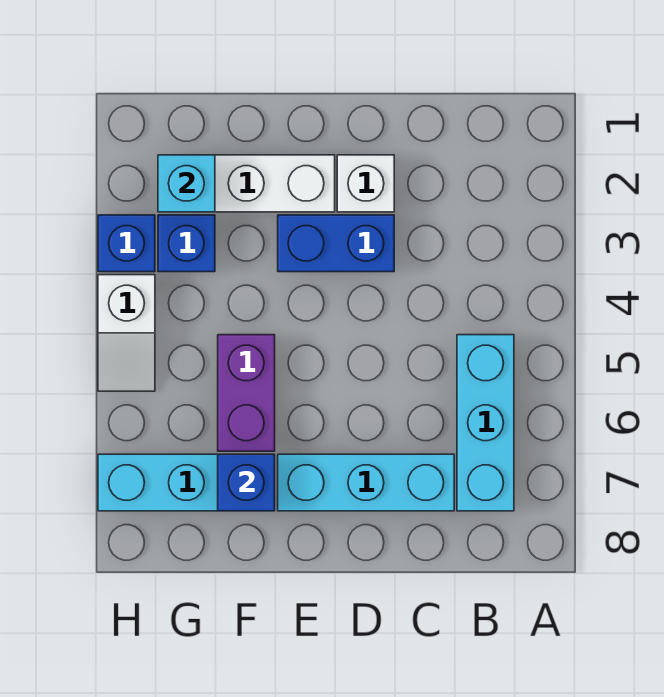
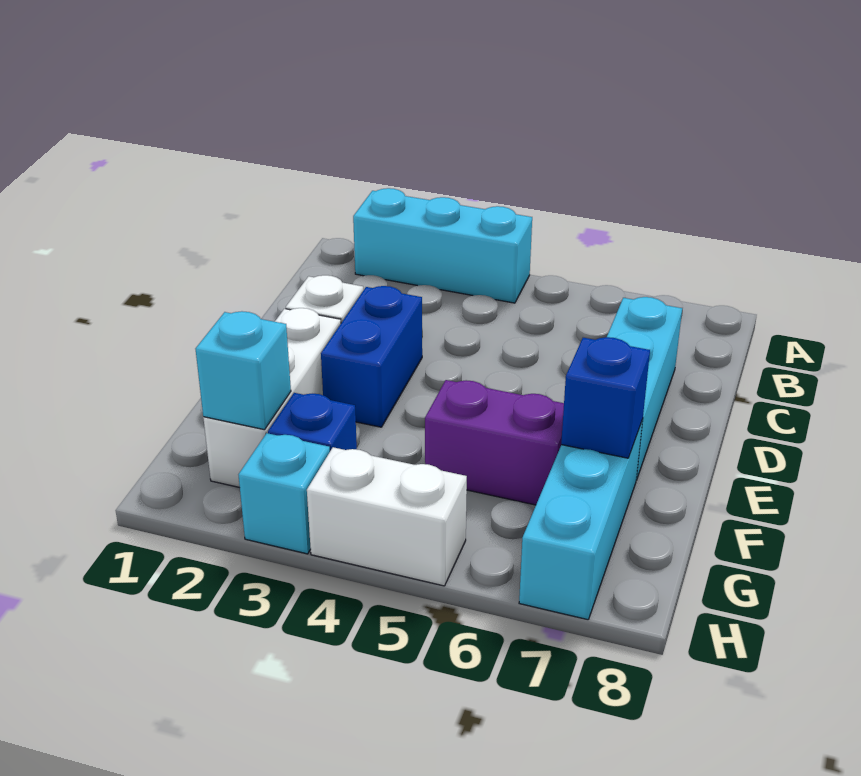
cyan 1x3 brick [457,335,514,511] -> cyan 1x3 brick moved to [353,188,532,303]
blue 1x1 brick [98,215,155,272] -> cyan 1x1 brick [238,433,330,554]
white 1x2 slope [98,275,155,391] -> white 1x2 brick [307,447,467,586]

